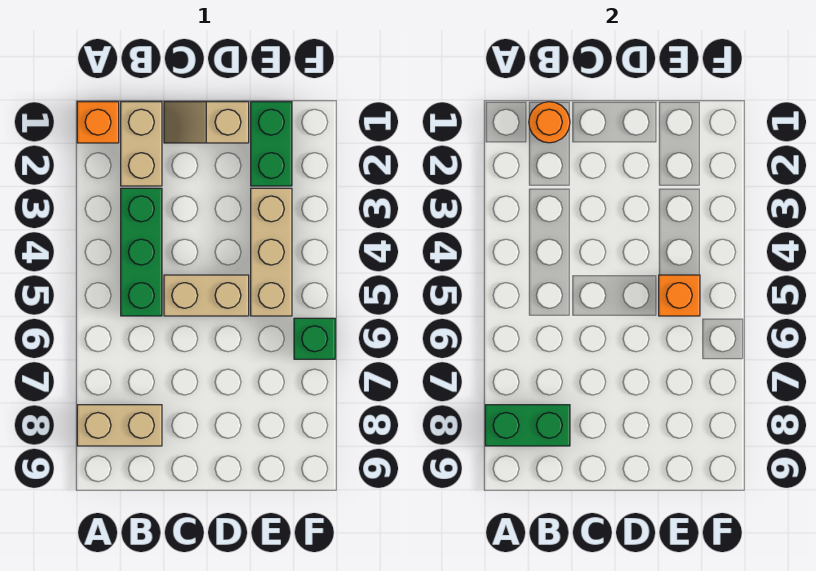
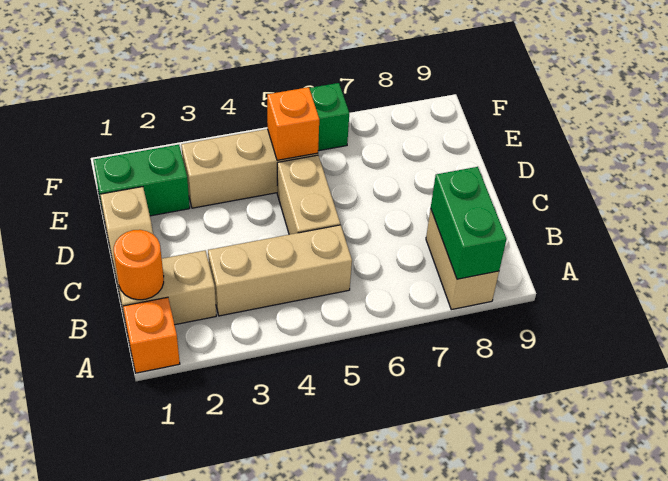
green 1x3 brick [121,188,162,316] -> tan 1x3 brick [208,225,352,316]

